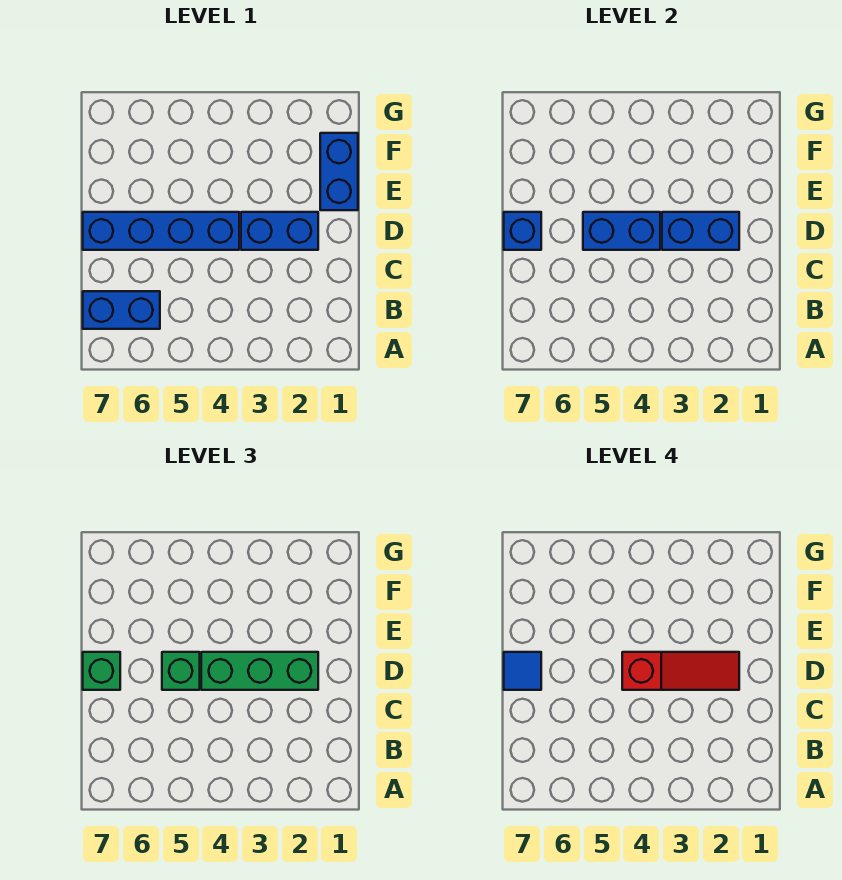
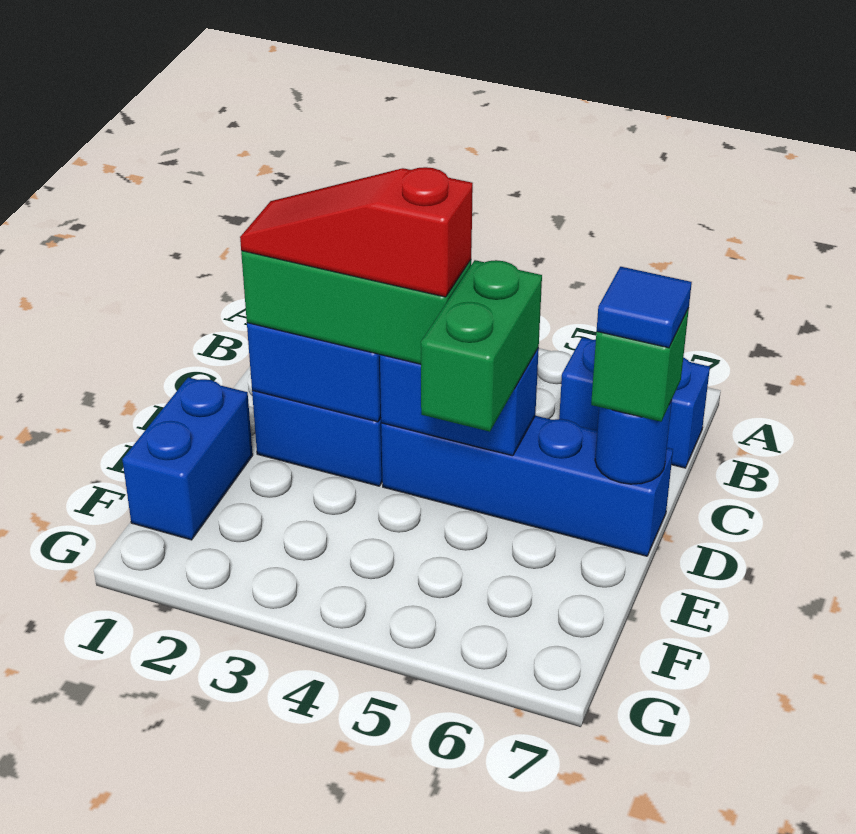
green 1x1 brick [162,652,200,690] -> green 1x2 brick [421,260,542,432]
blue 1x1 brick [504,212,541,250] -> blue 1x1 round brick [595,400,672,484]

